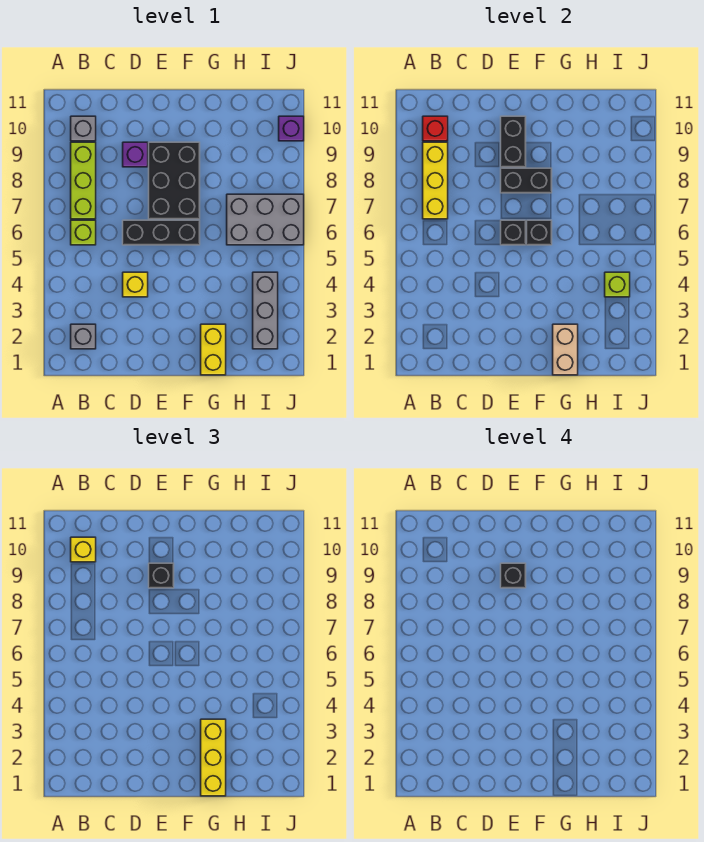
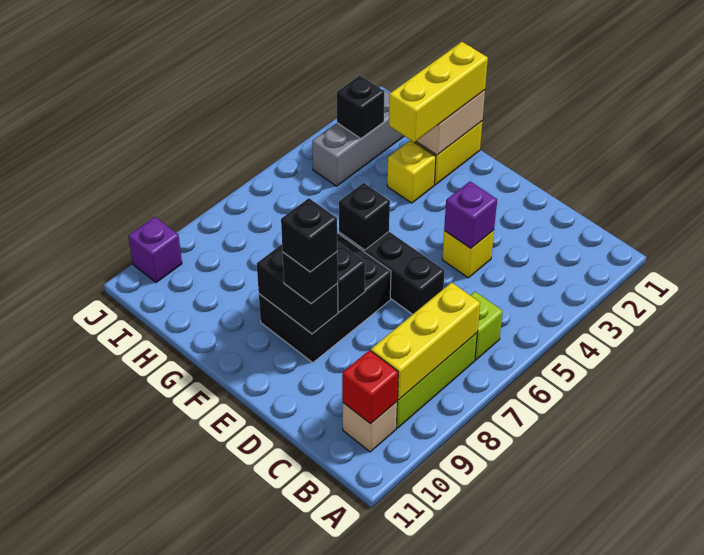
grey 1x1 brick [71,324,96,349] -> none
grey 1x1 brick [71,116,96,141] -> tan 1x1 brick [343,402,397,452]
yellow 1x1 brick [71,537,96,562] -> yellow 1x1 brick moved to [387,140,436,203]
purple 1x1 brick [123,142,148,167] -> purple 1x1 brick moved to [444,181,497,248]
black 1x1 brick [501,220,526,245] -> black 1x1 brick moved to [337,76,384,138]
black 1x2 brick [501,116,526,167] -> black 1x2 brick turned to [257,244,338,334]
grey 2x3 brick [227,194,304,245] -> none
lime 1x1 brick [605,272,630,297] -> none

